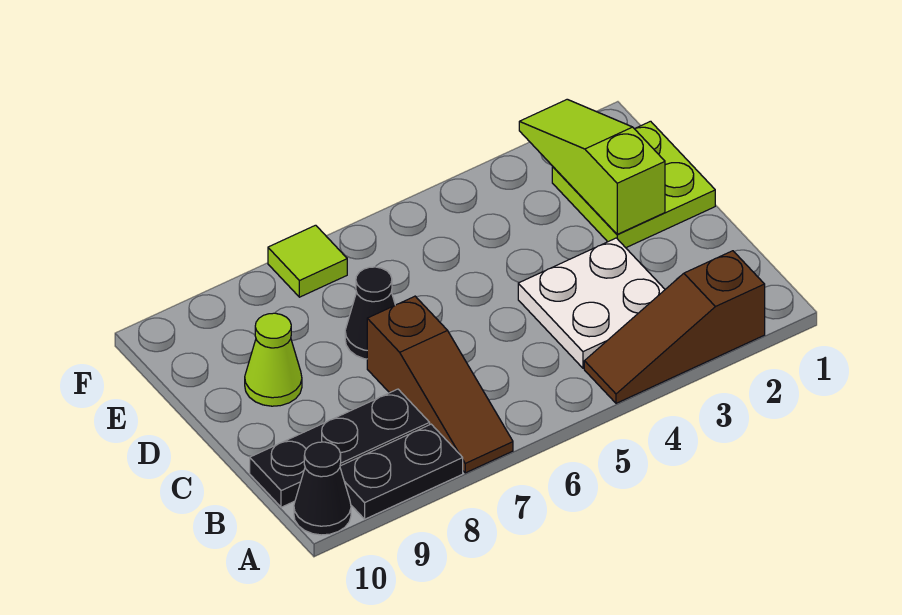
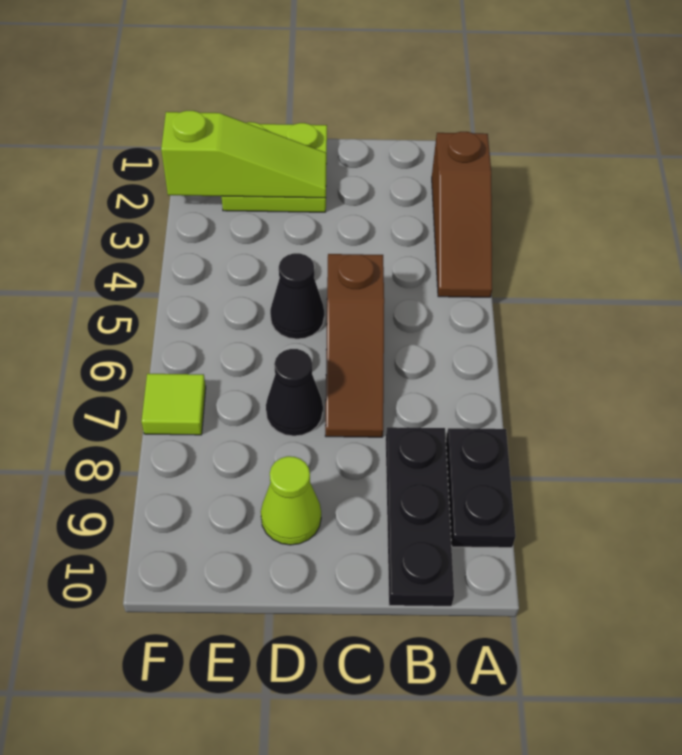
brown 1x3 slope [367,296,513,473] -> brown 1x3 slope turned to [325,254,384,437]
black 1x1 cone [294,442,351,535] -> black 1x1 cone moved to [270,253,324,339]
white 2x2 plate [518,238,665,368] -> none
lime 1x3 slope [519,99,665,234] -> lime 1x3 slope turned to [161,111,327,198]

